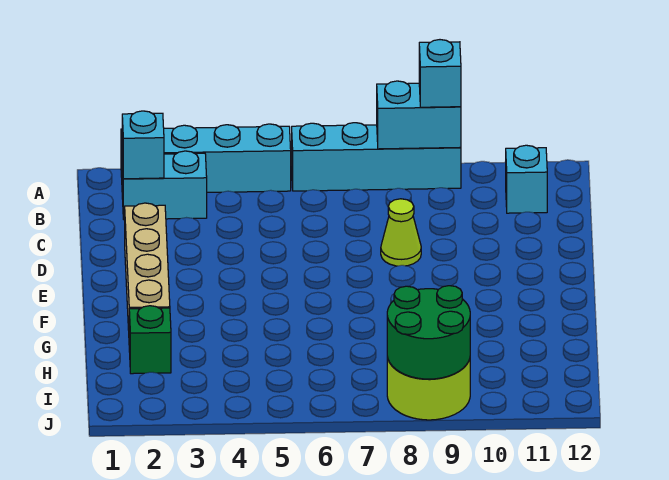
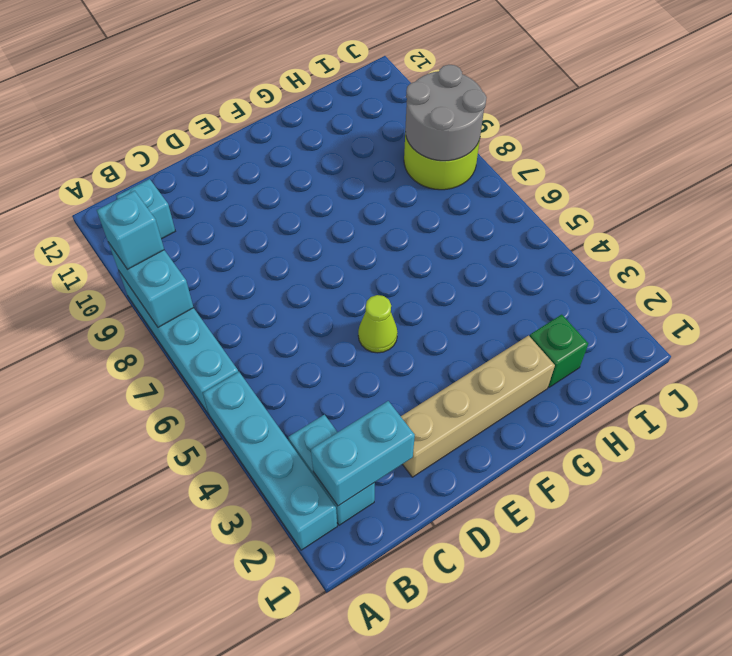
cyan 1x1 brick [122,111,164,179] -> cyan 1x2 brick [311,401,415,506]
lime 1x1 cone [381,199,421,266] -> lime 1x1 cone moved to [358,295,398,353]
green 2x2 round brick [387,286,470,379] -> grey 2x2 round brick [405,65,487,161]

